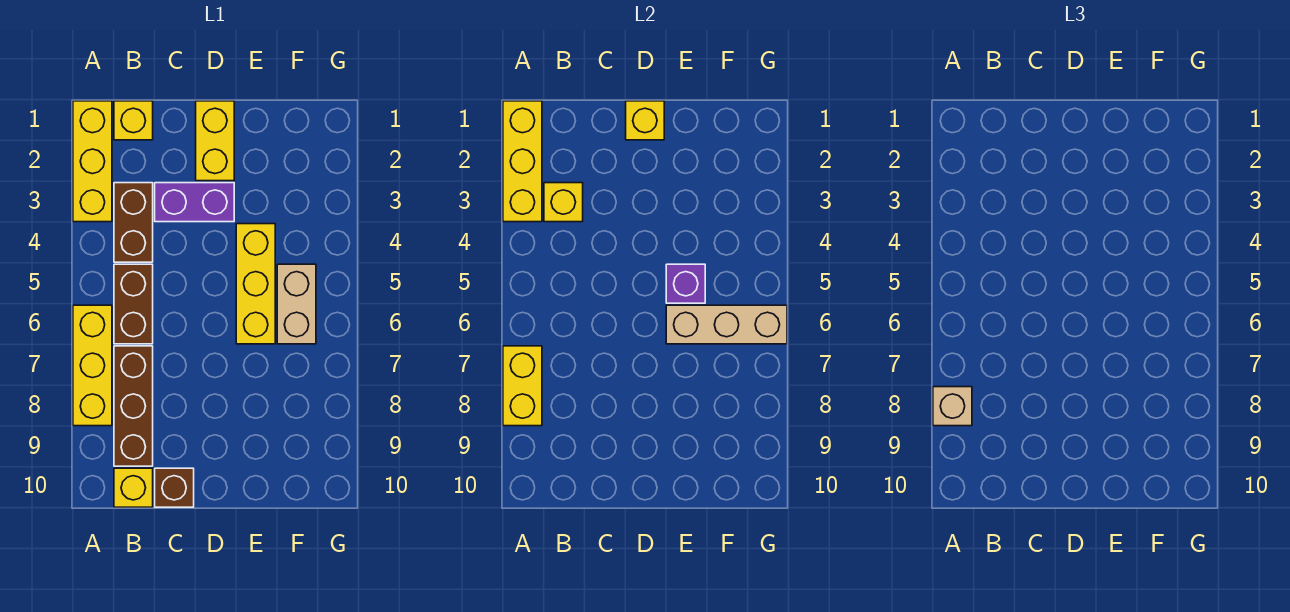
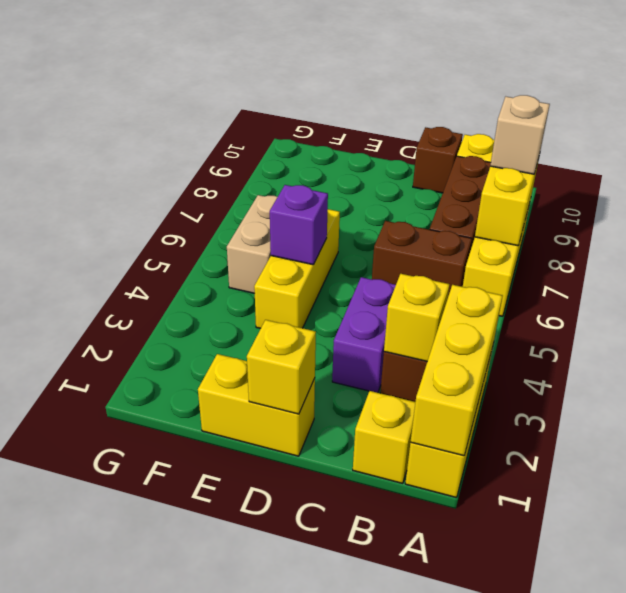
brown 1x2 brick [114,264,153,344] -> brown 1x2 brick turned to [372,221,472,296]
purple 1x2 brick [155,183,234,222] -> purple 1x2 brick turned to [332,277,396,393]
yellow 1x2 brick [196,101,234,181] -> yellow 1x2 brick turned to [198,354,315,456]
tan 1x3 brick [666,305,787,344] -> none

